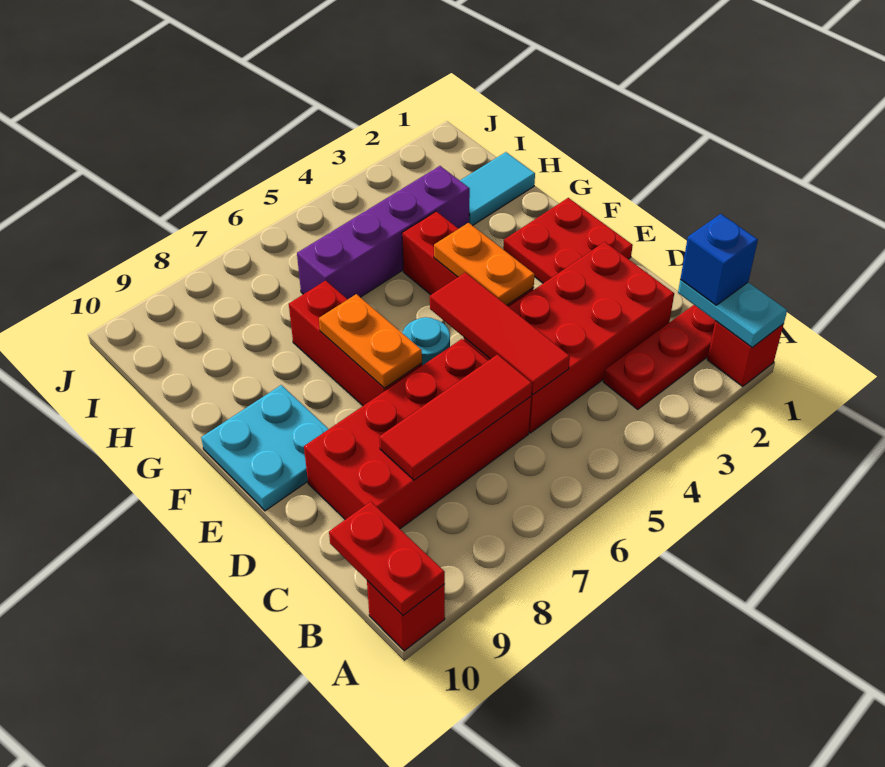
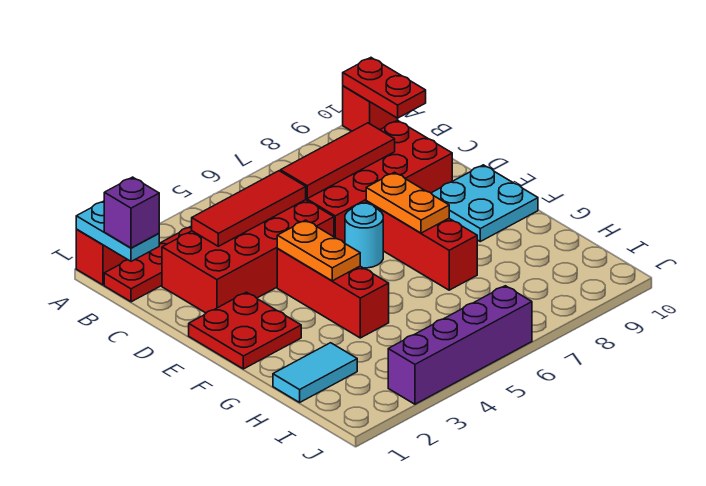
blue 1x1 brick [680,214,758,305] -> purple 1x1 brick [104,177,159,248]
red 1x3 tile [430,272,570,394] -> red 1x3 tile turned to [192,171,306,246]
purple 1x4 brick [297,166,470,299] -> purple 1x4 brick moved to [388,286,532,404]

